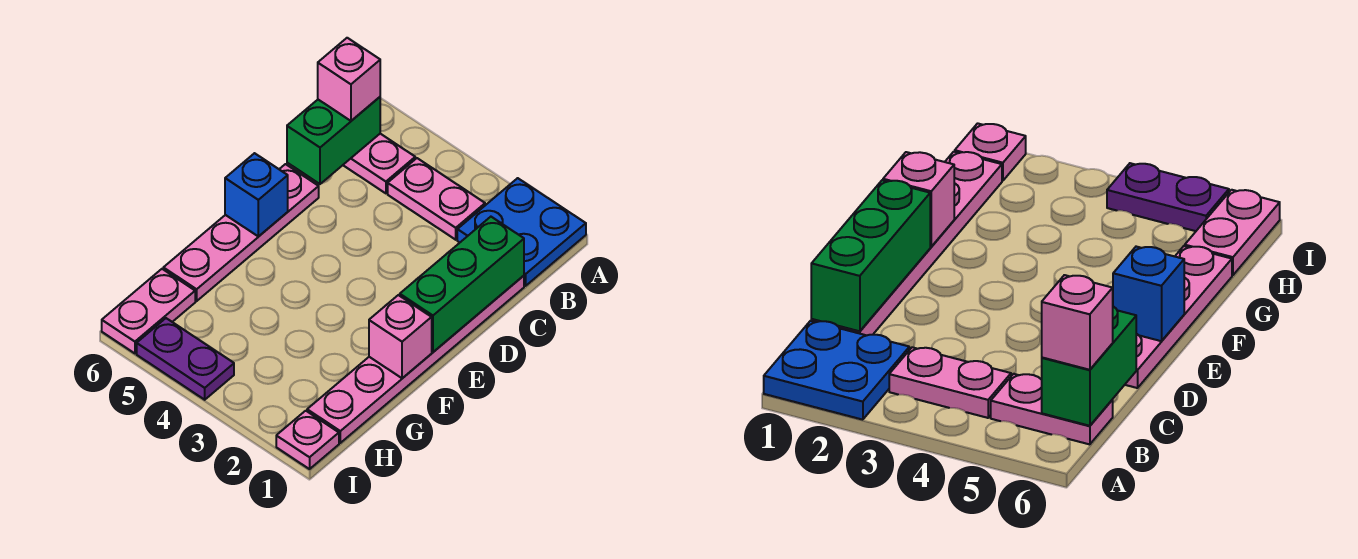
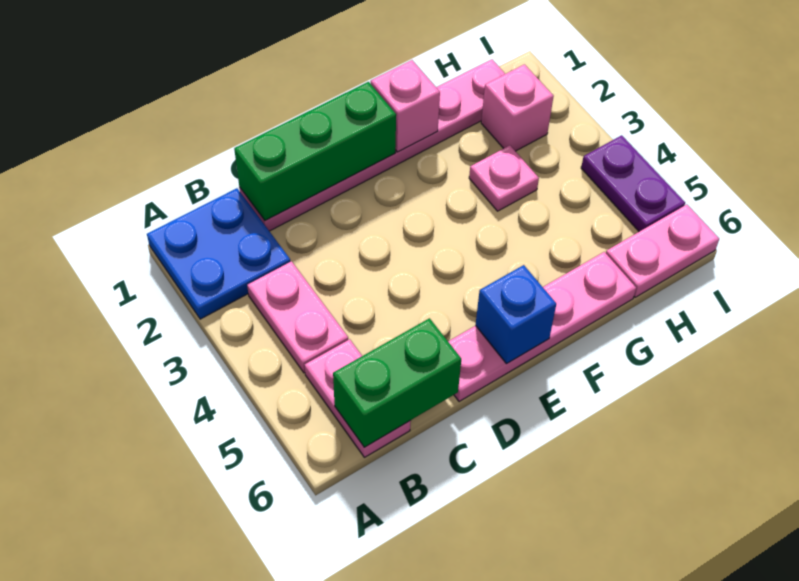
pink 1x1 brick [318,38,380,121] -> pink 1x1 brick moved to [481,64,554,151]
pink 1x1 plate [276,411,339,469] -> pink 1x1 plate moved to [469,145,539,211]

